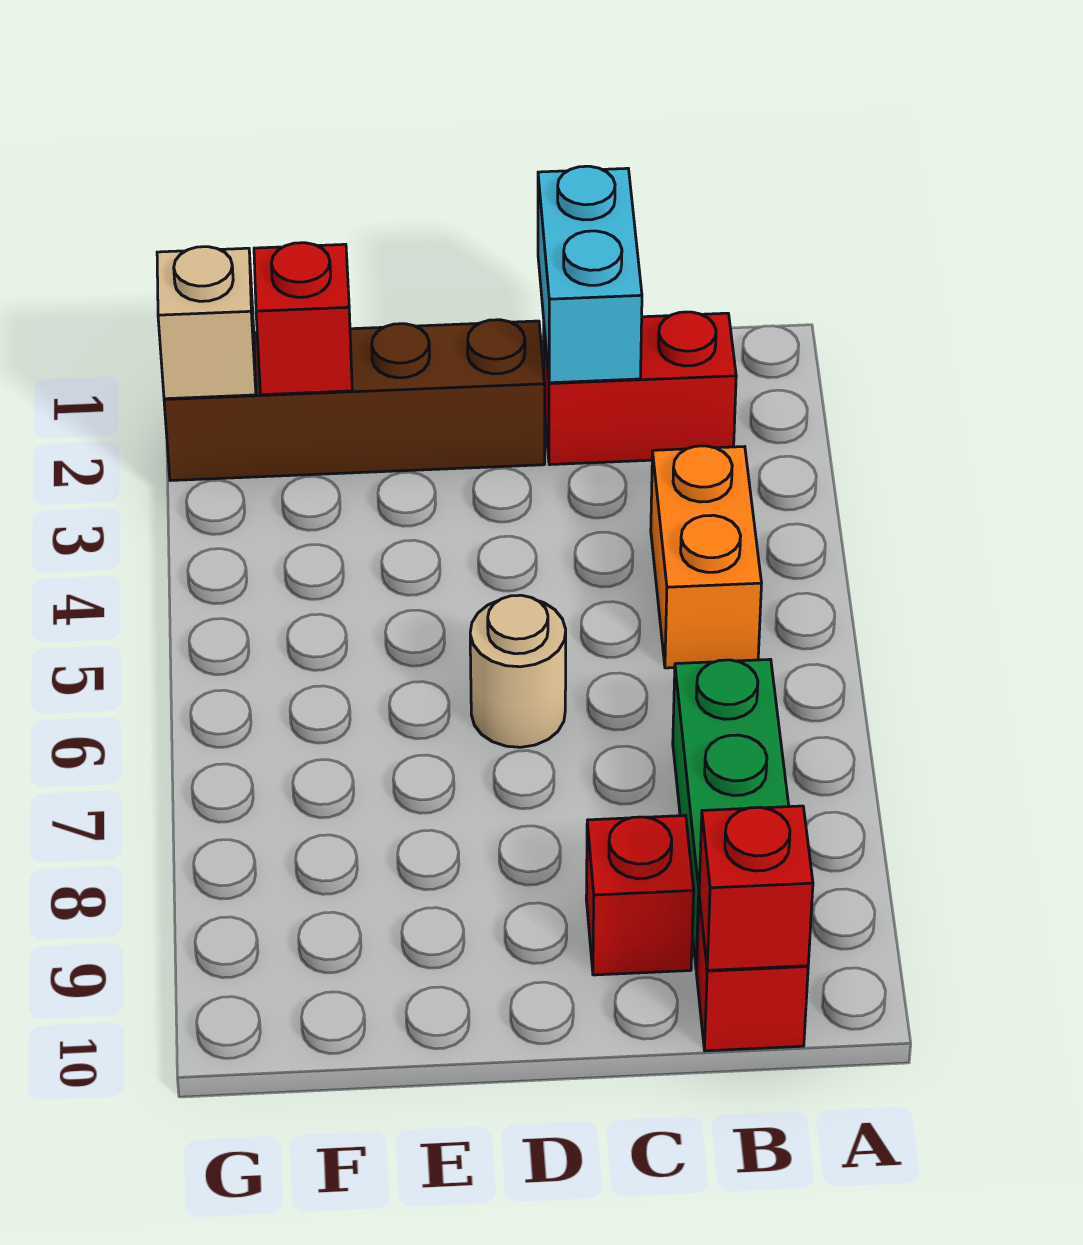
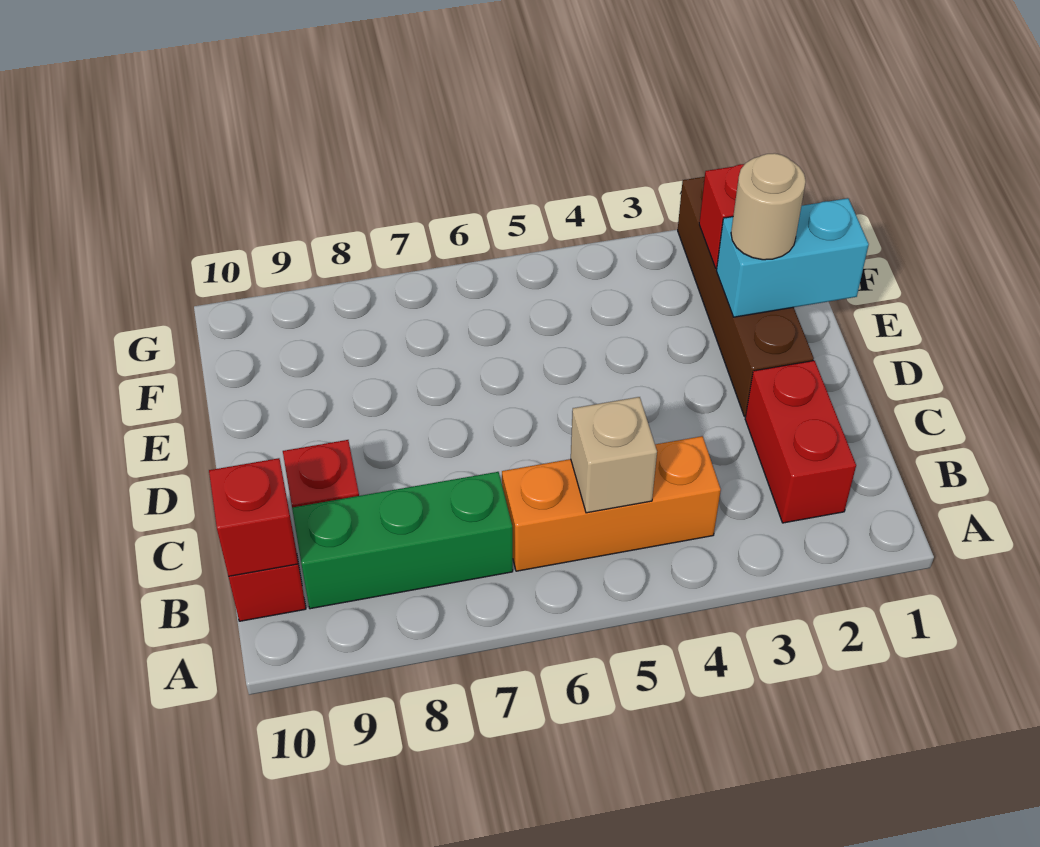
orange 1x2 brick [651,446,762,668] -> orange 1x3 brick [502,436,721,571]
cyan 1x2 brick [538,166,642,383] -> cyan 1x2 brick moved to [717,198,869,317]
tan 1x1 round brick [470,595,566,747] -> tan 1x1 round brick moved to [731,153,806,260]
tan 1x1 brick [157,247,256,399] -> tan 1x1 brick moved to [571,397,657,513]

